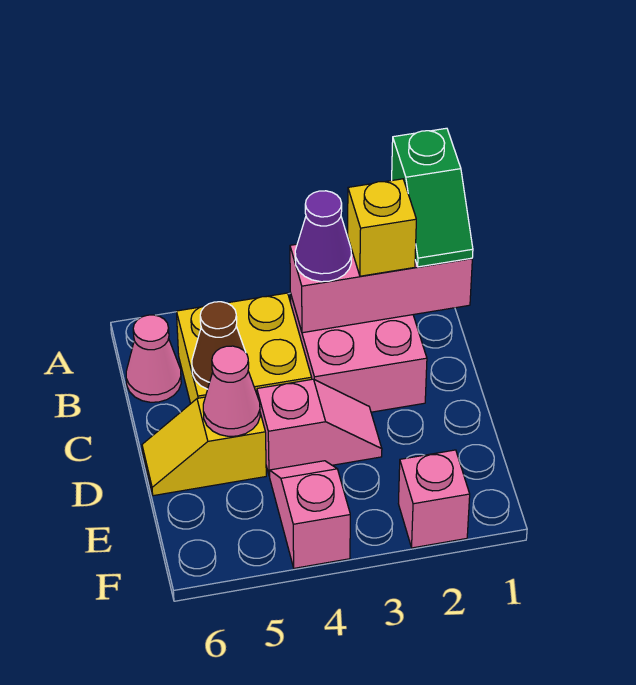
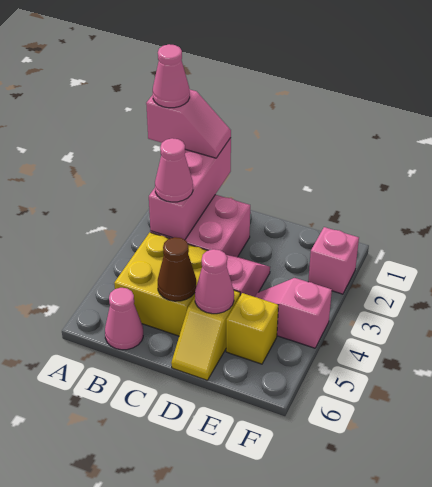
green 1x2 slope [392,128,473,267] -> pink 1x2 slope [146,89,231,158]
none -> pink 1x1 cone [153,44,190,108]
yellow 1x1 brick [348,179,416,276] -> yellow 1x1 brick moved to [226,293,278,364]
purple 1x1 cone [295,191,352,282] -> pink 1x1 cone [155,138,193,202]

